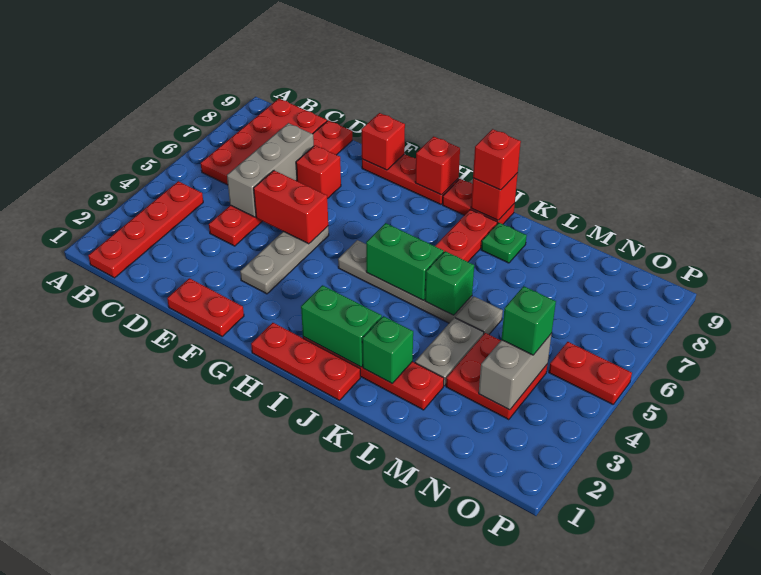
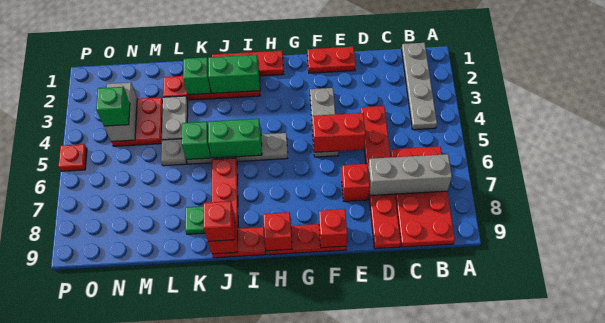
red 1x4 plate [88,181,203,278] -> grey 1x4 plate [402,43,437,130]
grey 1x3 brick [227,123,314,217] -> grey 1x3 brick turned to [368,154,452,196]
red 1x2 plate [549,342,632,404] -> red 1x1 plate [58,144,87,171]

